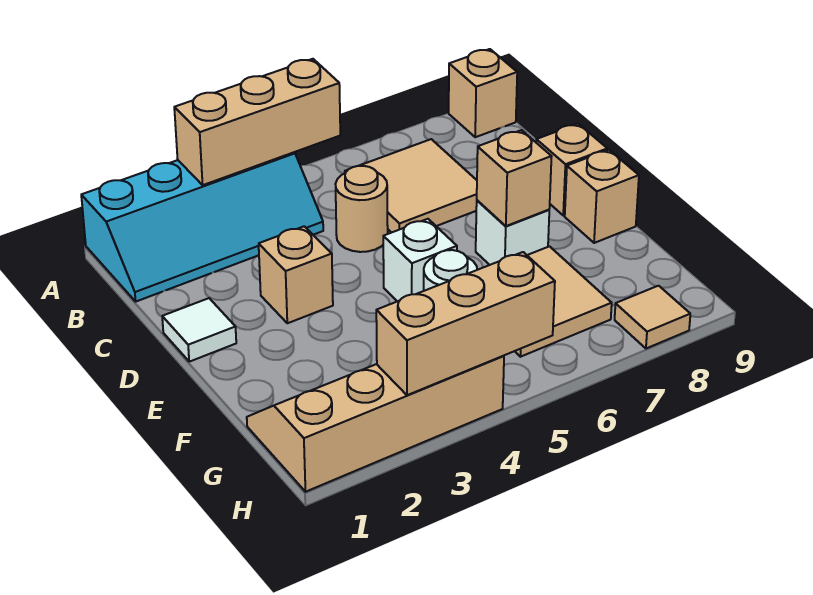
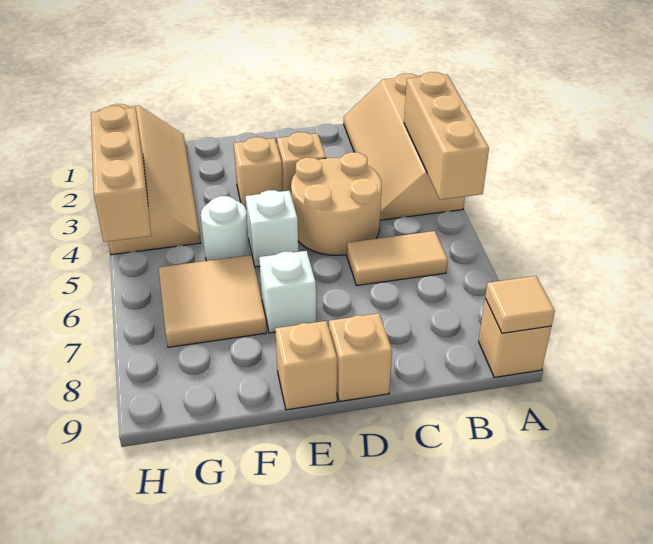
cyan 2x4 slope [81,152,323,301] -> tan 2x4 slope [344,74,465,220]
tan 2x2 tile [345,139,477,233] -> tan 1x2 tile [347,231,448,286]
tan 1x1 round brick [336,166,388,252] -> tan 2x2 round brick [291,152,382,255]
white 1x1 tile [162,298,236,362] -> none
tan 1x1 brick [477,130,552,226] -> tan 1x1 brick moved to [234,137,283,208]
tan 1x1 tile [615,286,690,348] -> tan 1x1 tile moved to [485,276,555,333]

